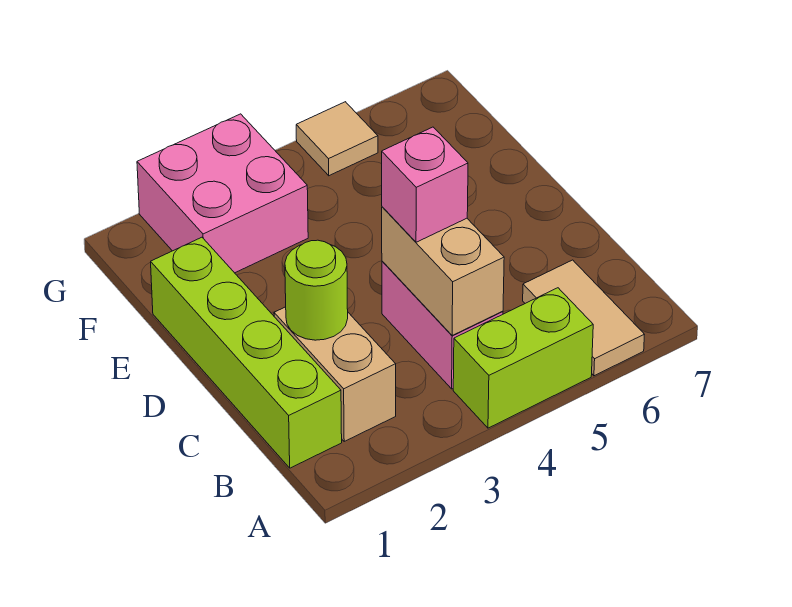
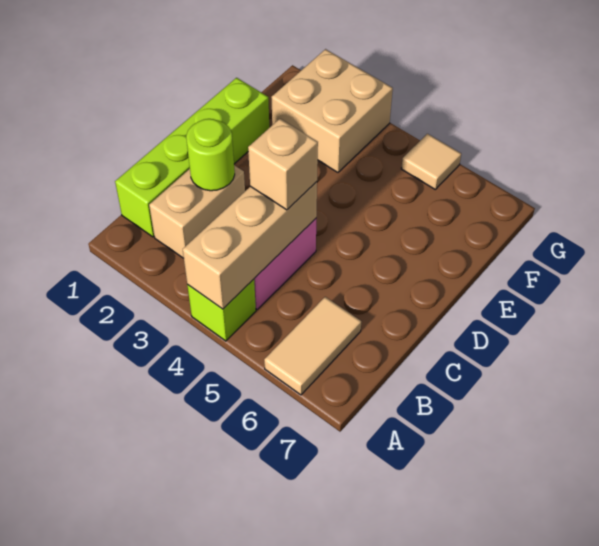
lime 1x2 brick [453,288,593,428] -> lime 1x1 brick [187,279,256,341]
tan 1x2 brick [382,207,504,335] -> tan 1x3 brick [183,182,317,309]
pink 1x1 brick [382,127,468,242] -> tan 1x1 brick [248,119,318,210]
pink 2x2 brick [137,114,308,273] -> tan 2x2 brick [271,49,393,172]

